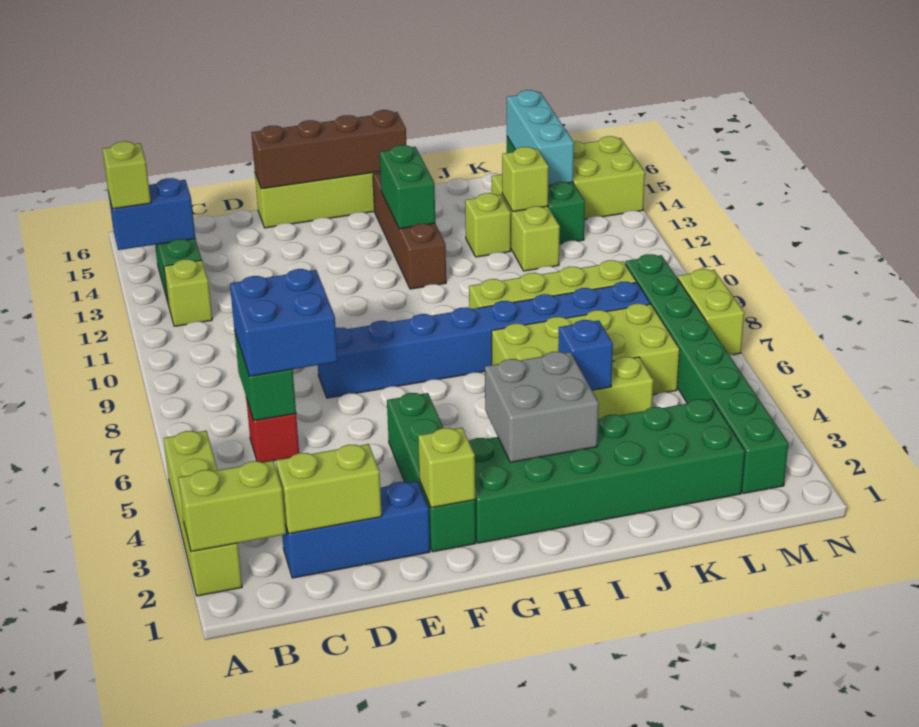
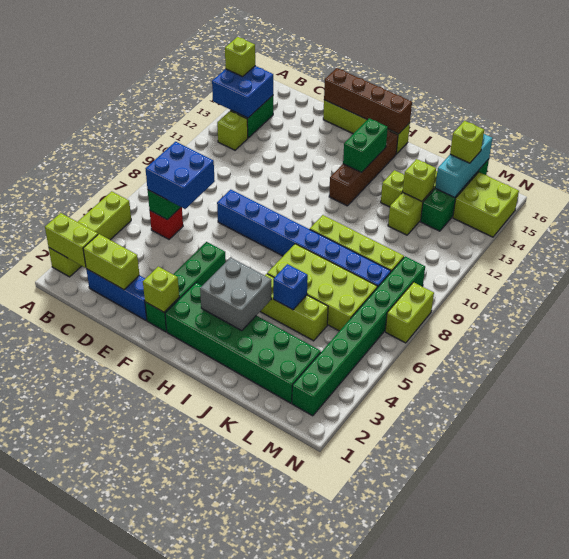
blue 1x2 brick [108,178,195,250] -> blue 2x2 brick [212,66,273,118]
none -> lime 1x1 brick [450,121,484,163]

